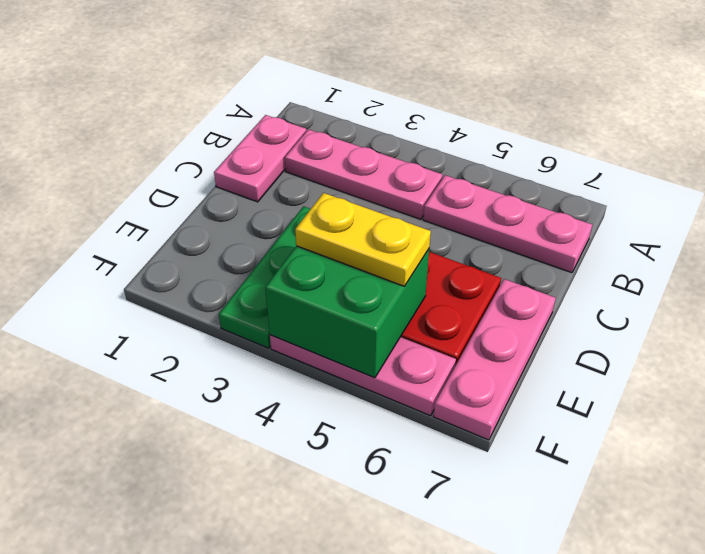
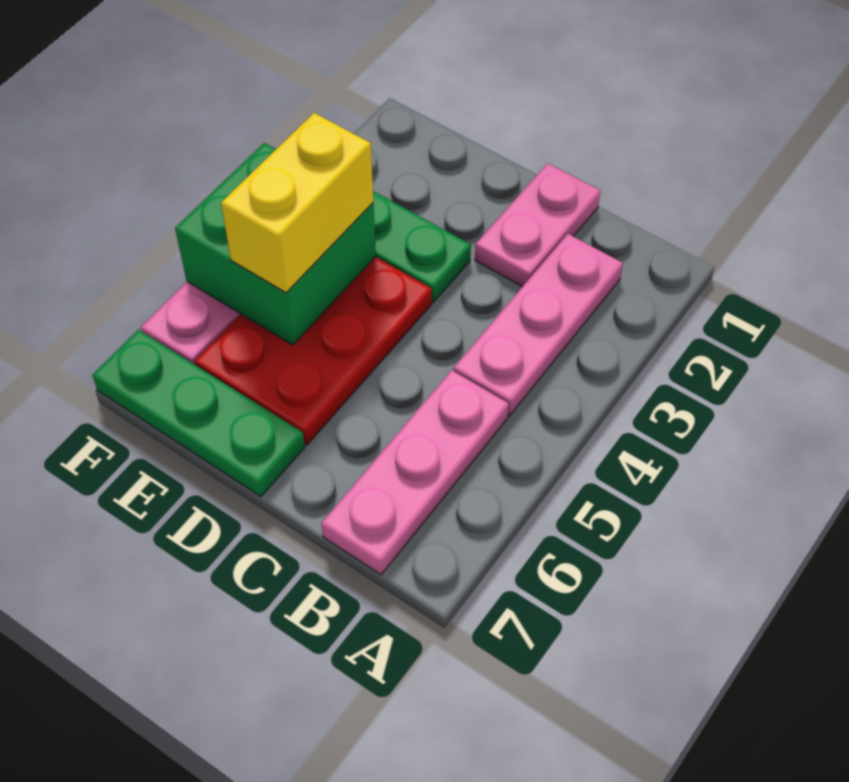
pink 1x2 plate [214,115,306,202] -> pink 1x2 plate turned to [475,163,600,287]
pink 1x3 plate [434,279,556,440] -> green 1x3 plate [92,330,305,497]
yellow 1x2 plate [295,193,431,286] -> yellow 1x2 brick [221,113,373,293]

